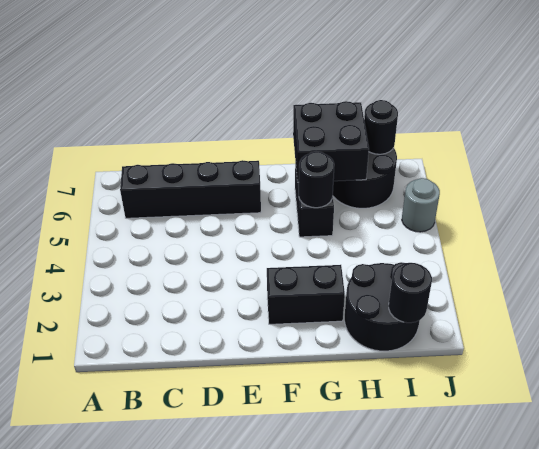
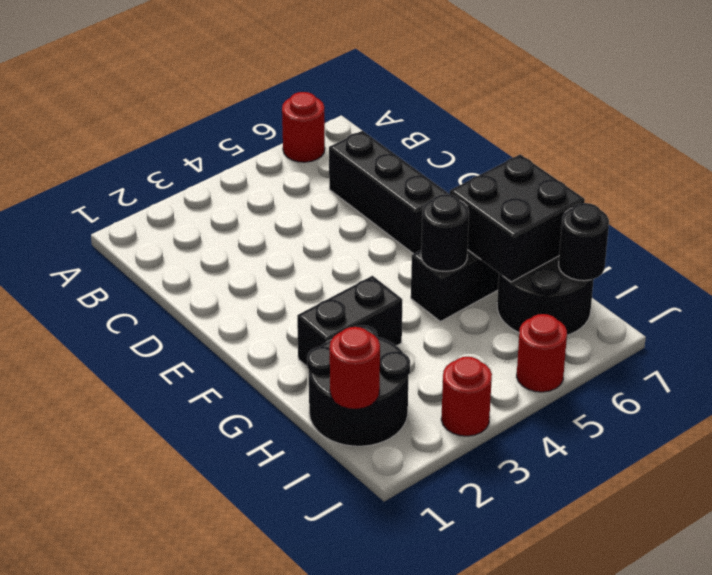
none -> red 1x1 round brick [282,92,325,162]
black 1x4 brick [120,160,261,218] -> black 1x3 brick [329,131,449,254]
black 1x2 brick [267,265,345,324] -> black 1x2 brick turned to [297,276,402,366]
black 1x1 round brick [389,263,432,323] -> red 1x1 round brick [330,327,380,409]
none -> red 1x1 round brick [441,357,492,436]
grey 1x1 round brick [402,178,440,232] -> red 1x1 round brick [517,314,567,392]

